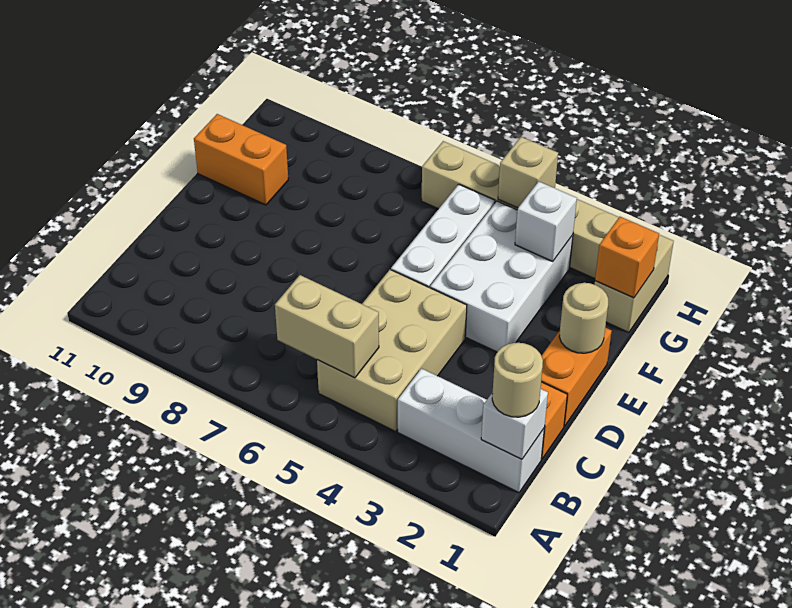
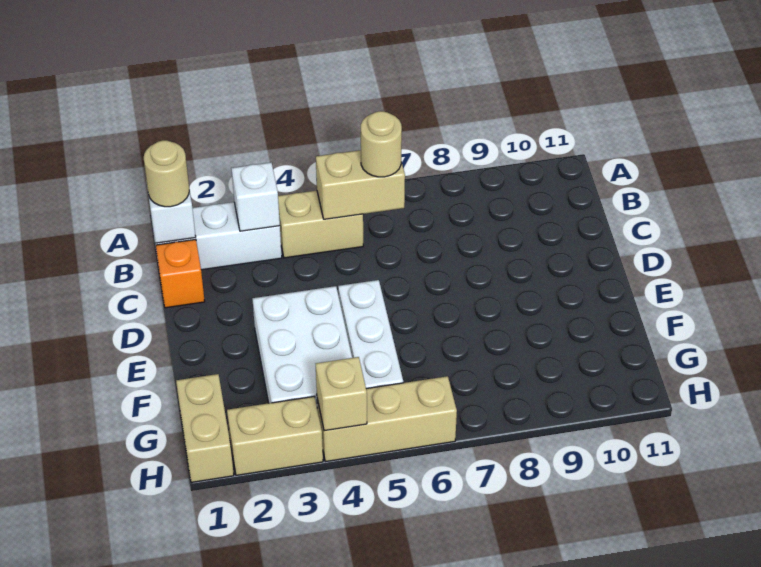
tan 2x3 brick [317,270,467,432] -> tan 1x2 brick [278,190,363,258]
orange 1x2 brick [541,328,612,426] -> none
tan 1x1 round brick [559,283,608,353] -> tan 1x1 round brick moved to [361,111,402,177]
orange 1x2 brick [194,114,288,205] -> none
orange 1x1 brick [595,217,659,298] -> none
white 1x1 brick [515,182,577,261] -> white 1x1 brick moved to [231,163,280,231]

